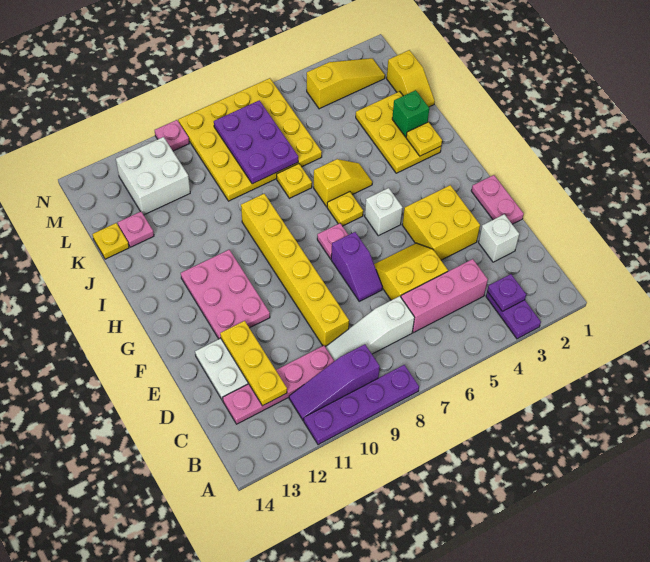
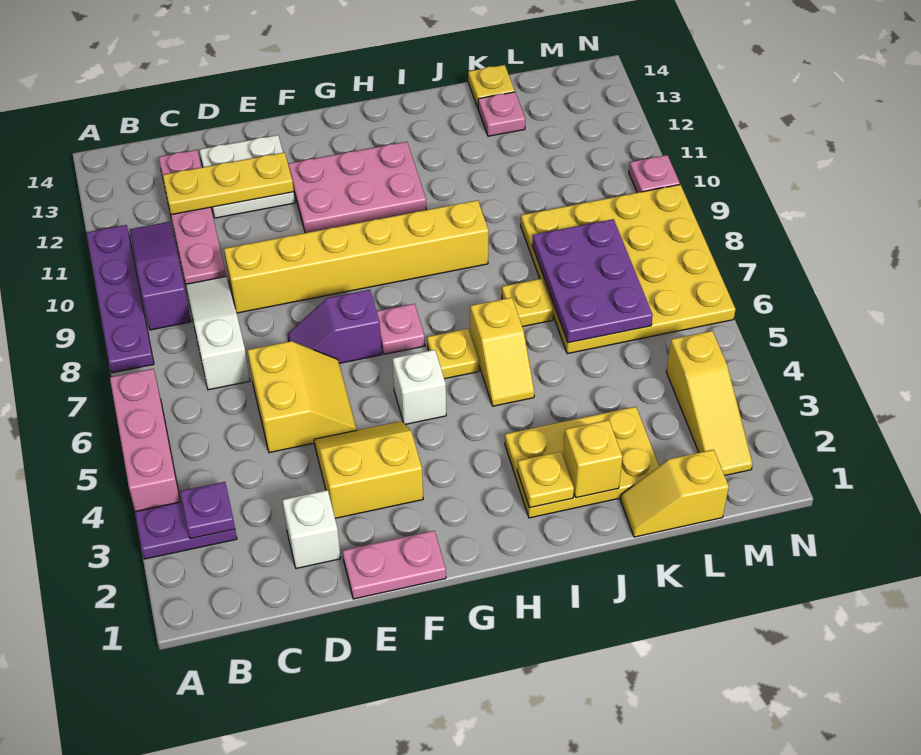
pink 1x3 brick [401,259,488,333] -> pink 1x3 brick moved to [110,369,180,511]
yellow 2x2 brick [402,185,480,260] -> yellow 2x2 slope [314,421,423,518]
green 1x1 brick [392,90,429,137] -> yellow 1x1 brick [563,420,623,498]
purple 2x3 plate [214,100,298,184] -> purple 2x3 plate turned to [532,219,653,343]
white 2x2 brick [116,137,190,215] -> none

